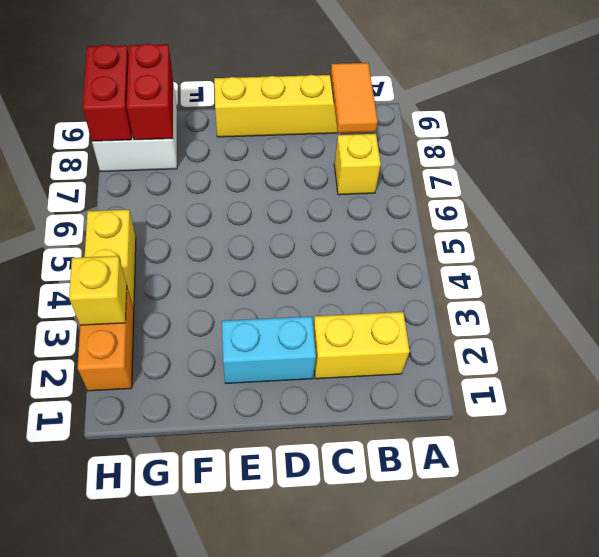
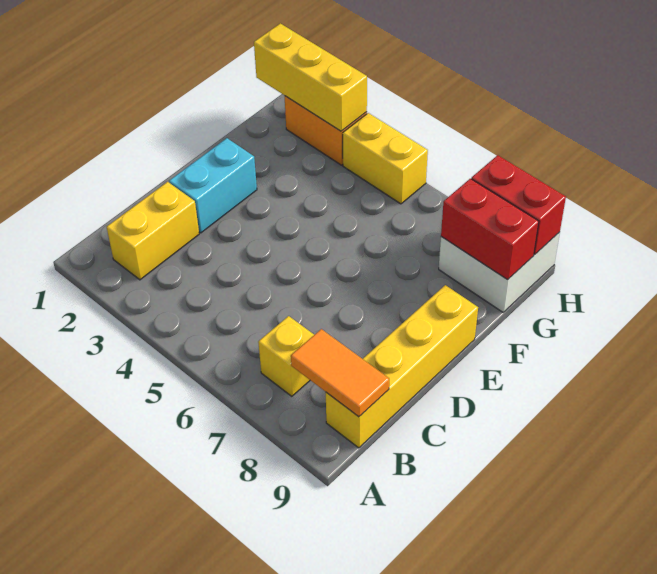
yellow 1x1 brick [69,256,127,325] -> yellow 1x3 brick [254,23,367,131]

